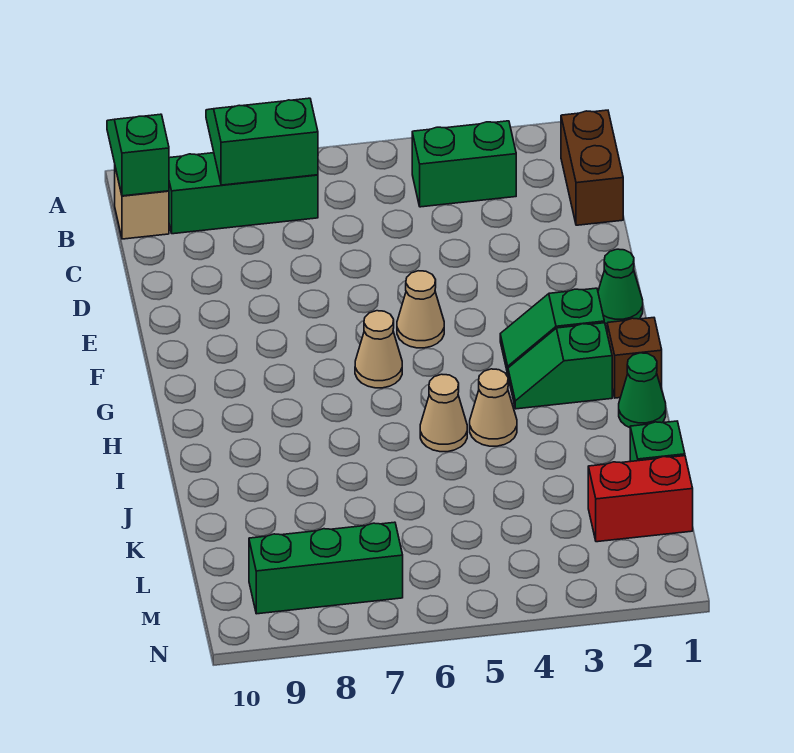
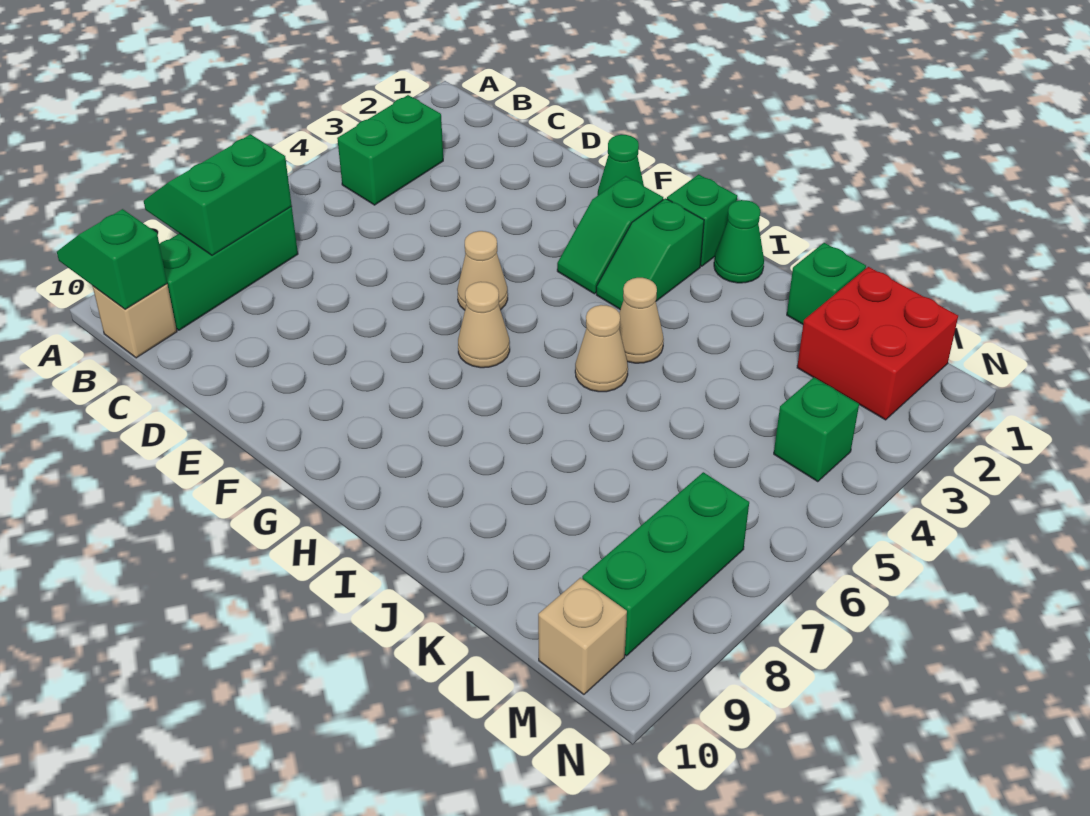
brown 1x2 brick [561,110,623,225] -> none
brown 1x1 brick [607,318,662,398] -> green 1x1 brick [667,174,737,266]
red 1x2 brick [588,456,693,542] -> red 2x2 brick [797,267,958,420]
none -> green 1x1 brick [774,377,859,482]
none -> tan 1x1 brick [538,578,627,694]

